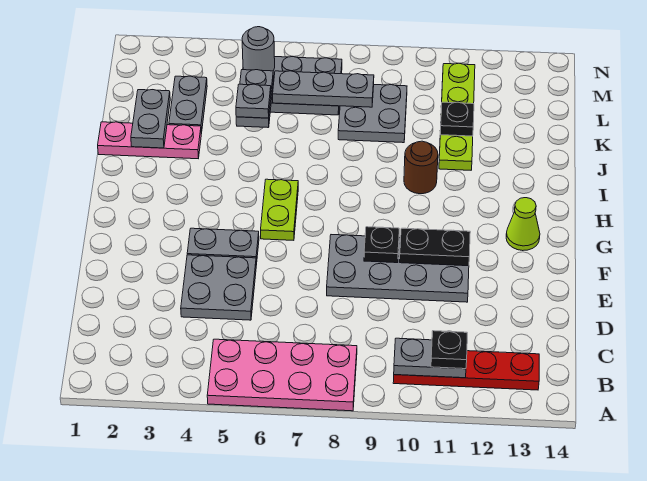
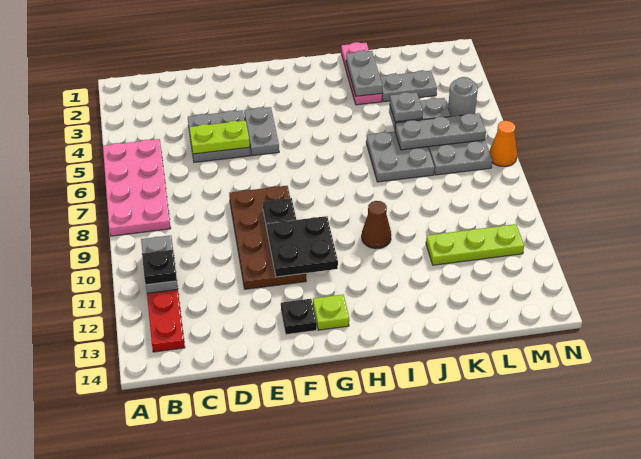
grey 2x4 plate [327,235,469,302] -> brown 2x4 plate [229,186,306,289]
black 1x2 plate [400,228,470,266] -> black 2x2 plate [267,216,338,277]
lime 1x2 plate [261,179,298,240] -> lime 1x2 plate moved to [189,121,250,154]
lime 1x1 cone [506,198,540,251] -> lime 1x1 plate [313,295,349,330]
brown 1x1 round brick [404,141,438,194] -> brown 1x1 cone [362,201,391,249]
grey 1x2 plate [131,90,170,148] -> grey 1x2 plate turned to [346,51,382,96]
lime 1x4 plate [439,63,475,170] -> lime 1x3 plate [426,224,524,265]
grey 2x2 plate [338,85,407,143] -> grey 2x2 plate moved to [366,132,435,182]
black 1x1 plate [440,102,474,136] -> black 1x1 plate moved to [281,299,317,334]
grey 1x3 plate [273,71,374,107] -> grey 1x3 plate turned to [395,113,486,150]
none -> orange 1x1 cone [489,121,517,166]

